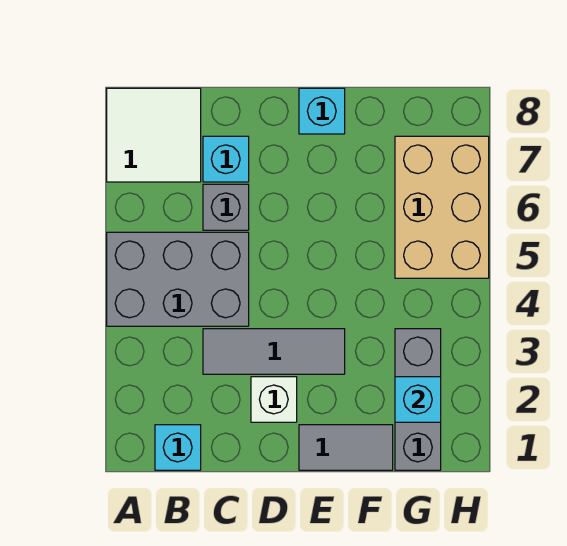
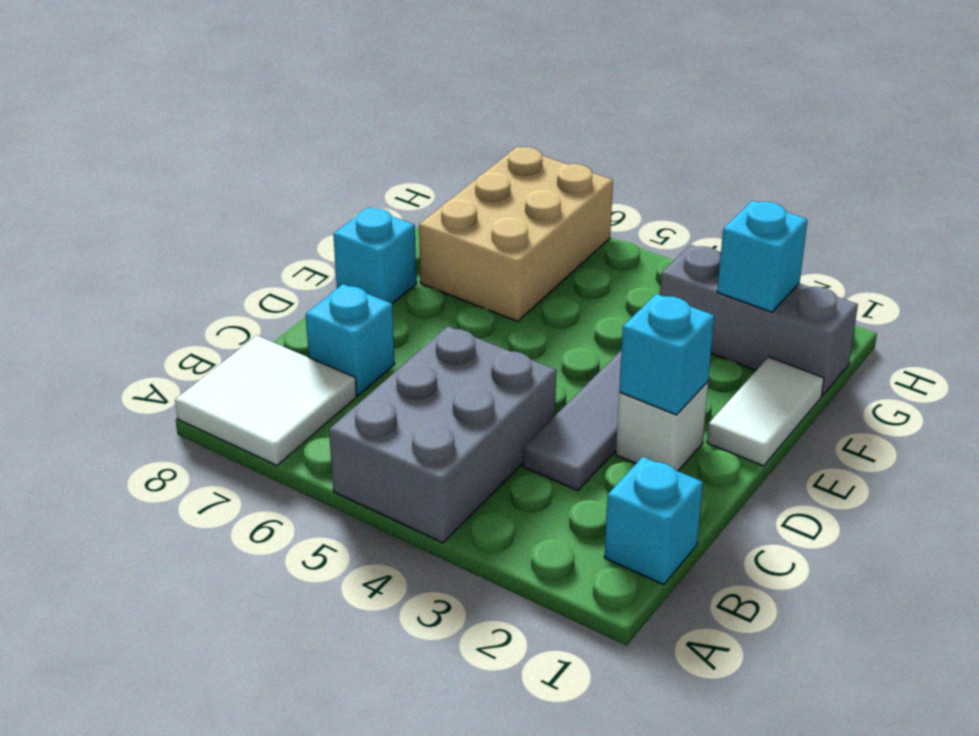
grey 1x1 brick [203,184,249,230] -> none
none -> cyan 1x1 brick [619,294,714,415]
grey 1x2 tile [299,425,393,470] -> white 1x2 tile [707,357,824,466]
tan 2x3 brick [395,136,489,278] -> tan 2x3 brick turned to [419,147,613,321]

